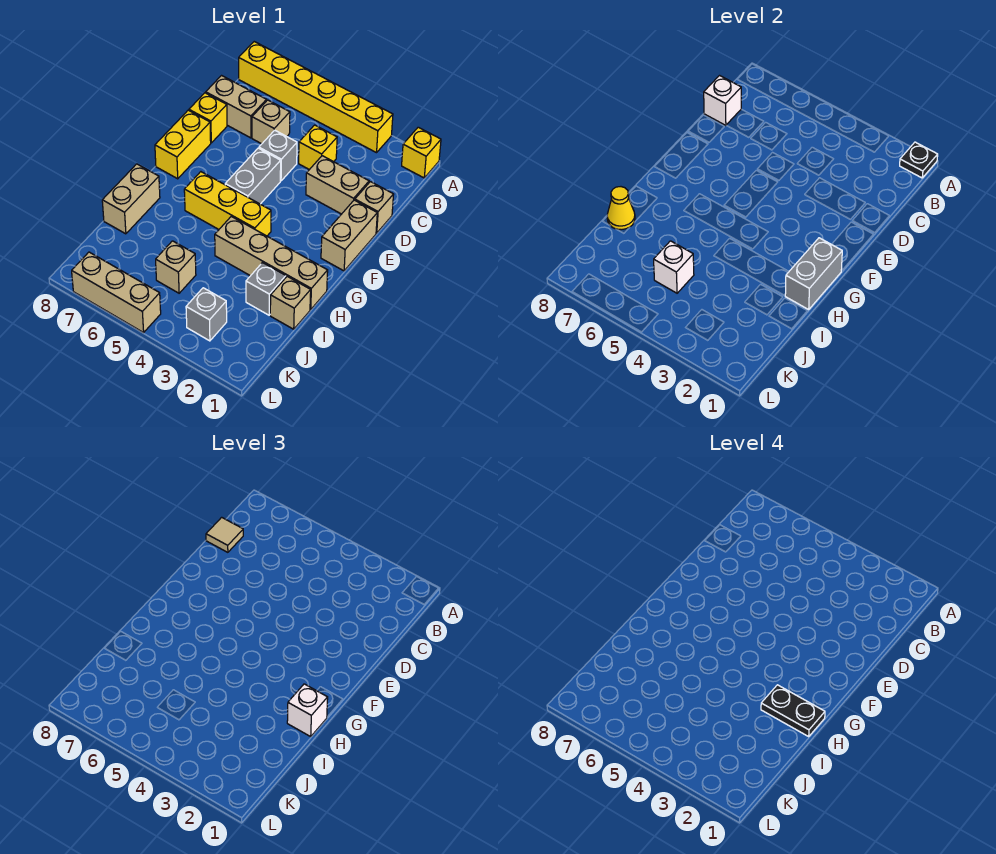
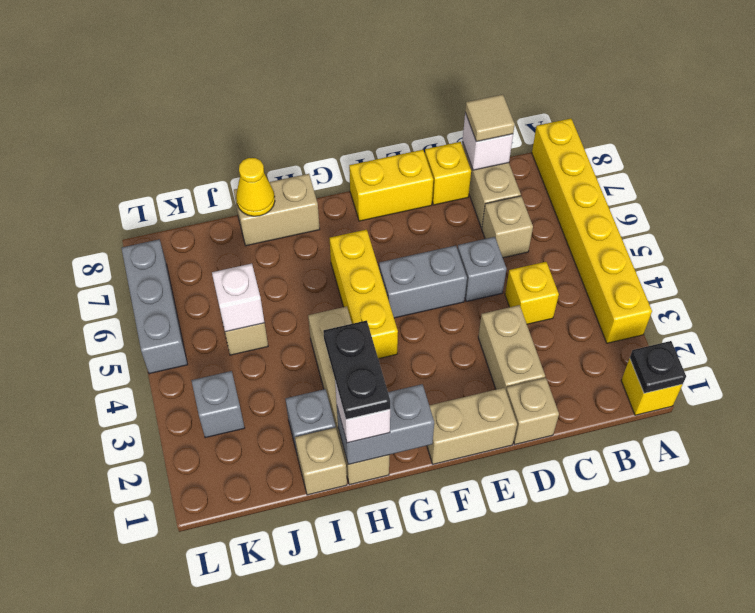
tan 1x3 brick [72,252,161,333] -> grey 1x3 brick [122,239,188,374]

